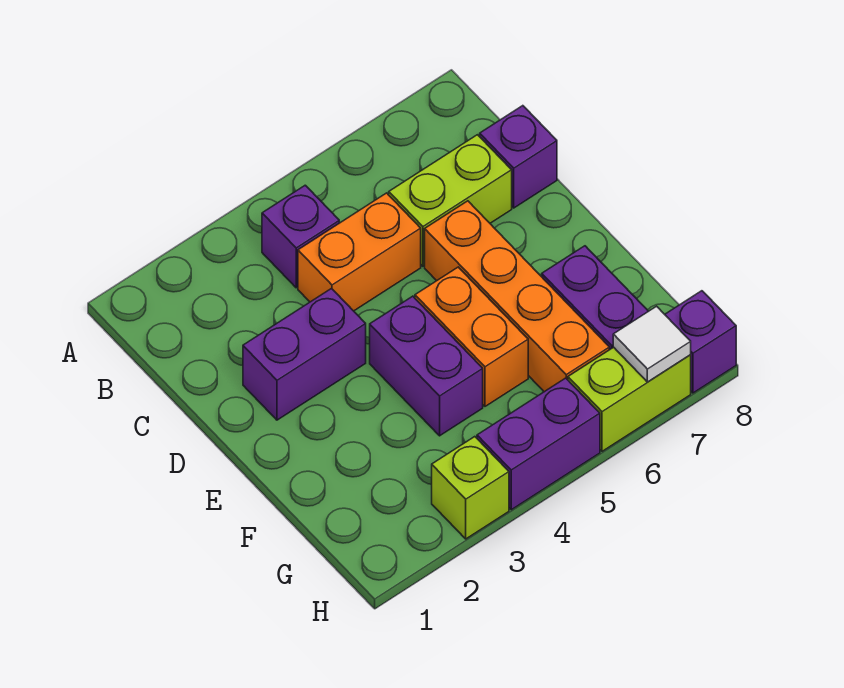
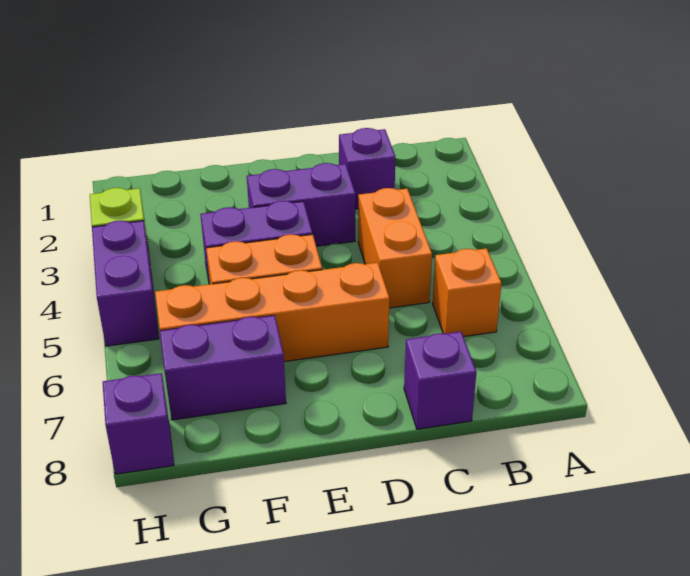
purple 1x1 brick [262,185,339,288] -> purple 1x1 brick moved to [339,128,395,209]
none -> orange 1x1 brick [433,248,502,337]
lime 1x2 brick [389,135,512,266] -> none
purple 1x2 brick [243,289,366,420] -> purple 1x2 brick turned to [247,163,356,246]
lime 1x2 brick [568,347,691,451] -> none
white 1x1 tile [613,306,691,382] -> none

